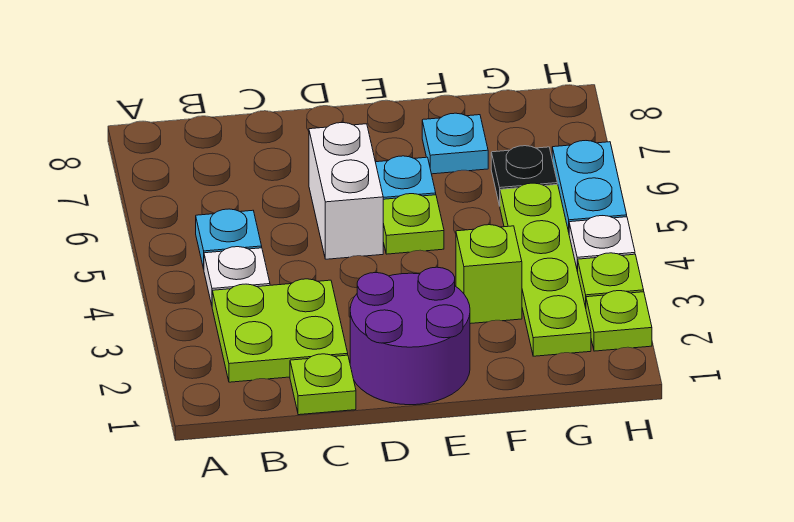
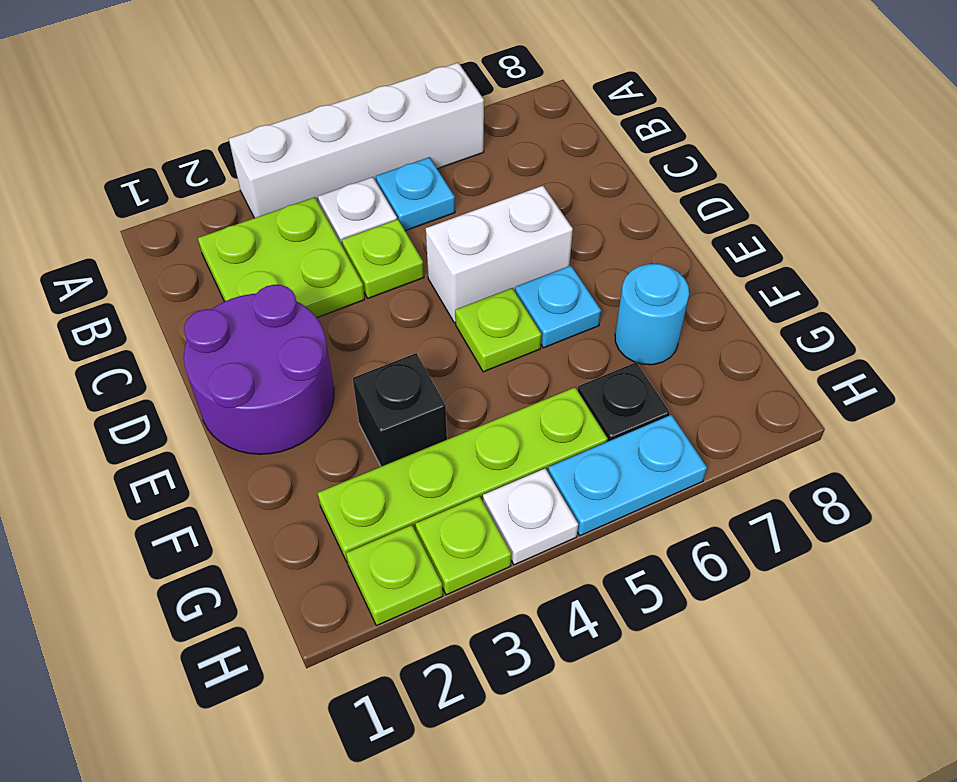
none -> white 1x4 brick [229,63,484,218]
lime 1x1 plate [290,354,356,415] -> lime 1x1 plate moved to [342,219,424,298]
lime 1x1 brick [456,225,522,324] -> black 1x1 brick [353,353,447,467]
cyan 1x1 plate [422,113,488,174] -> cyan 1x1 round brick [615,264,689,365]

